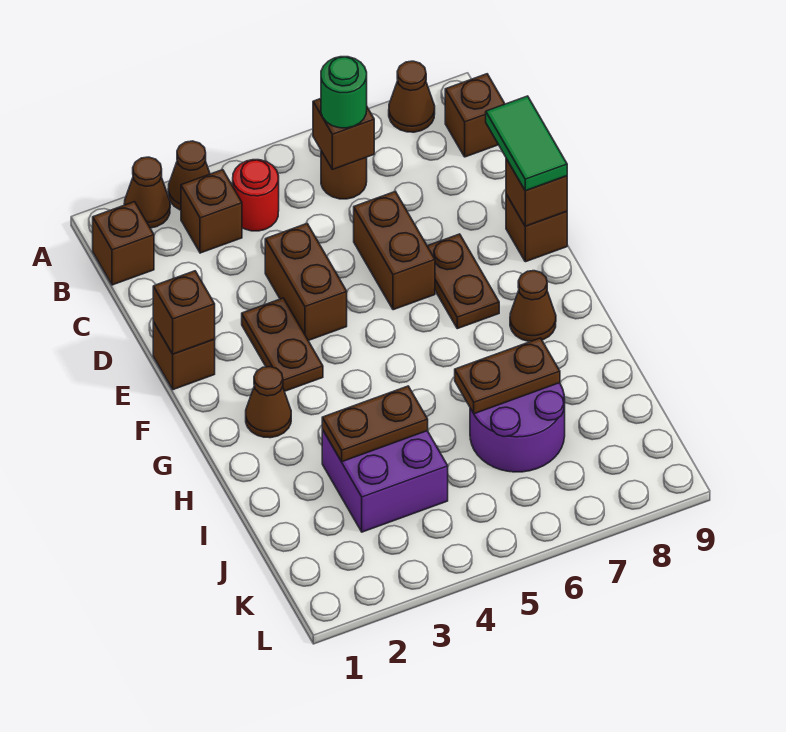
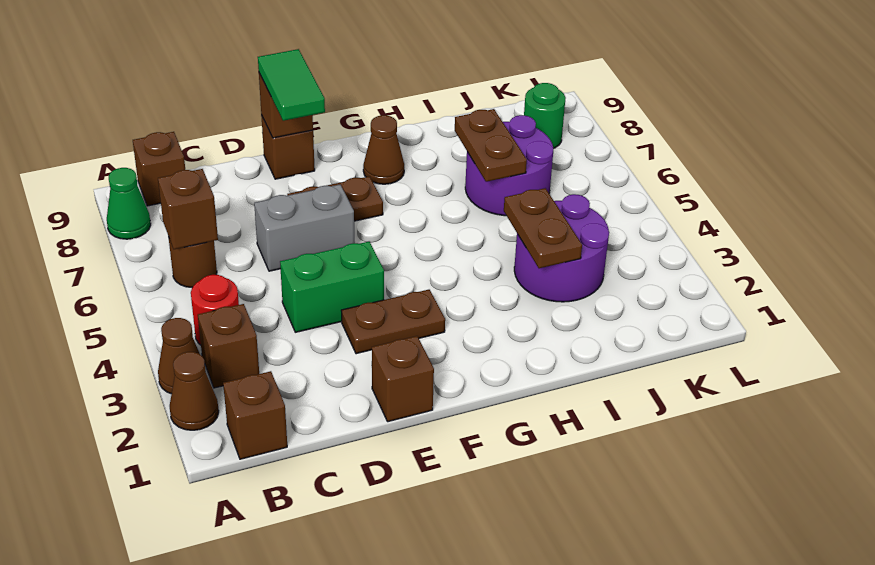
brown 1x1 cone [389,61,435,132] -> green 1x1 cone [107,168,151,239]
green 1x1 round brick [321,57,367,128] -> green 1x1 round brick moved to [524,83,566,148]
brown 1x2 brick [265,224,347,341] -> green 1x2 brick [280,242,384,332]
brown 1x2 brick [354,192,435,310] -> grey 1x2 brick [254,185,355,271]
green 1x2 tile [486,96,567,191] -> green 1x2 tile turned to [258,49,325,121]
brown 1x1 brick [153,271,215,354] -> none
brown 1x1 cone [246,367,291,438] -> none
purple 2x2 brick [322,430,448,532] -> purple 2x2 round brick [514,194,609,302]

